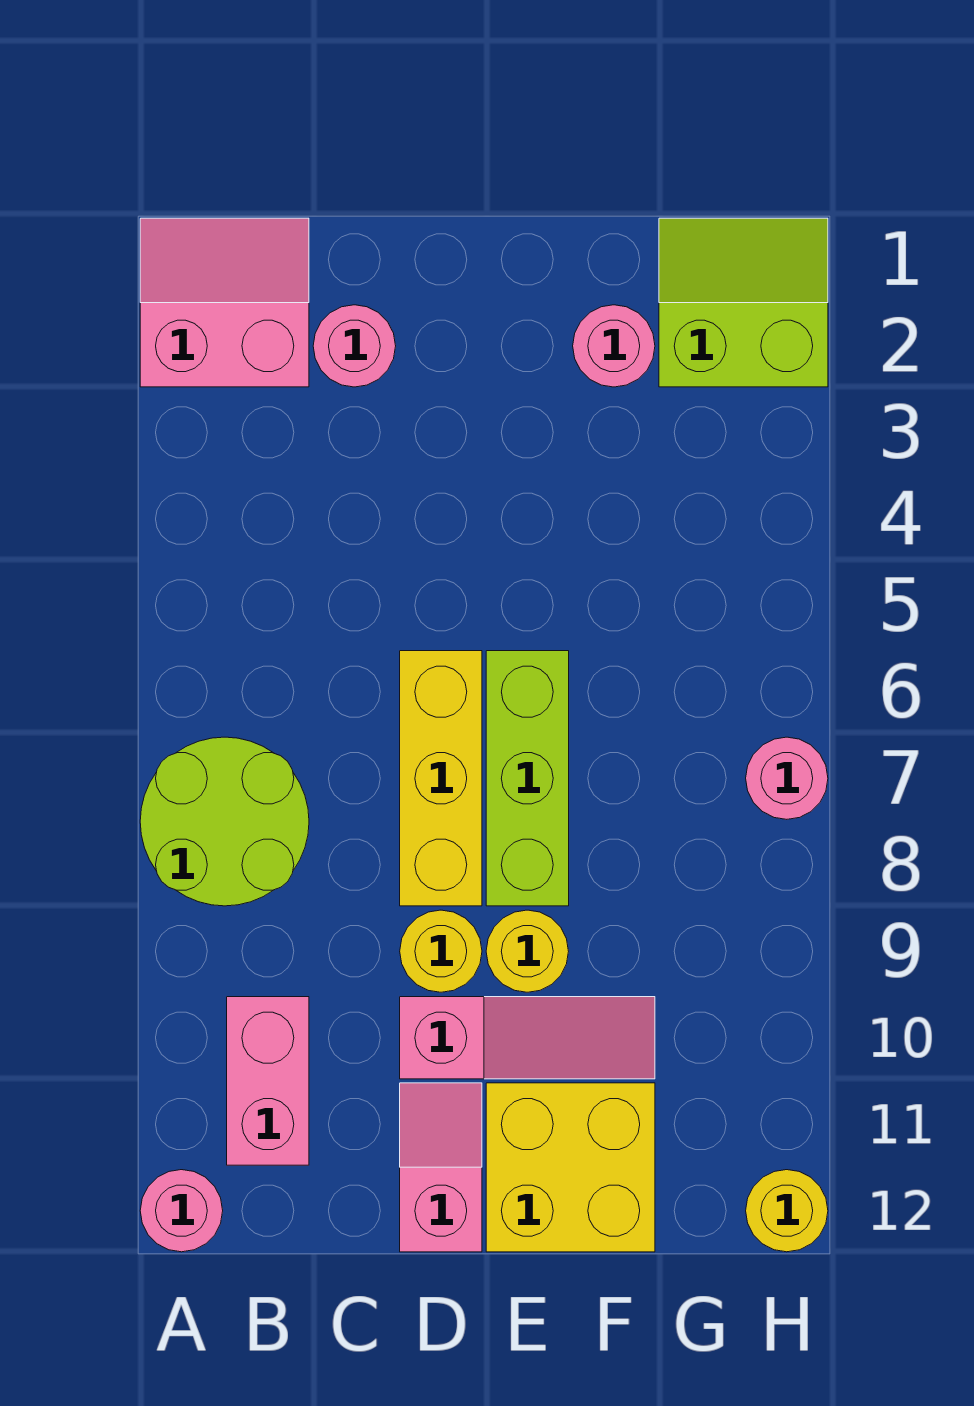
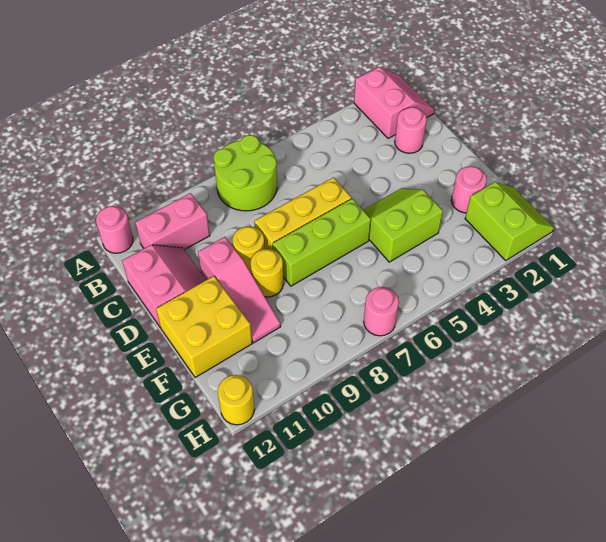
pink 1x2 slope [400,1083,482,1252] -> pink 2x2 slope [122,245,206,328]
none -> lime 2x2 slope [363,188,443,262]

